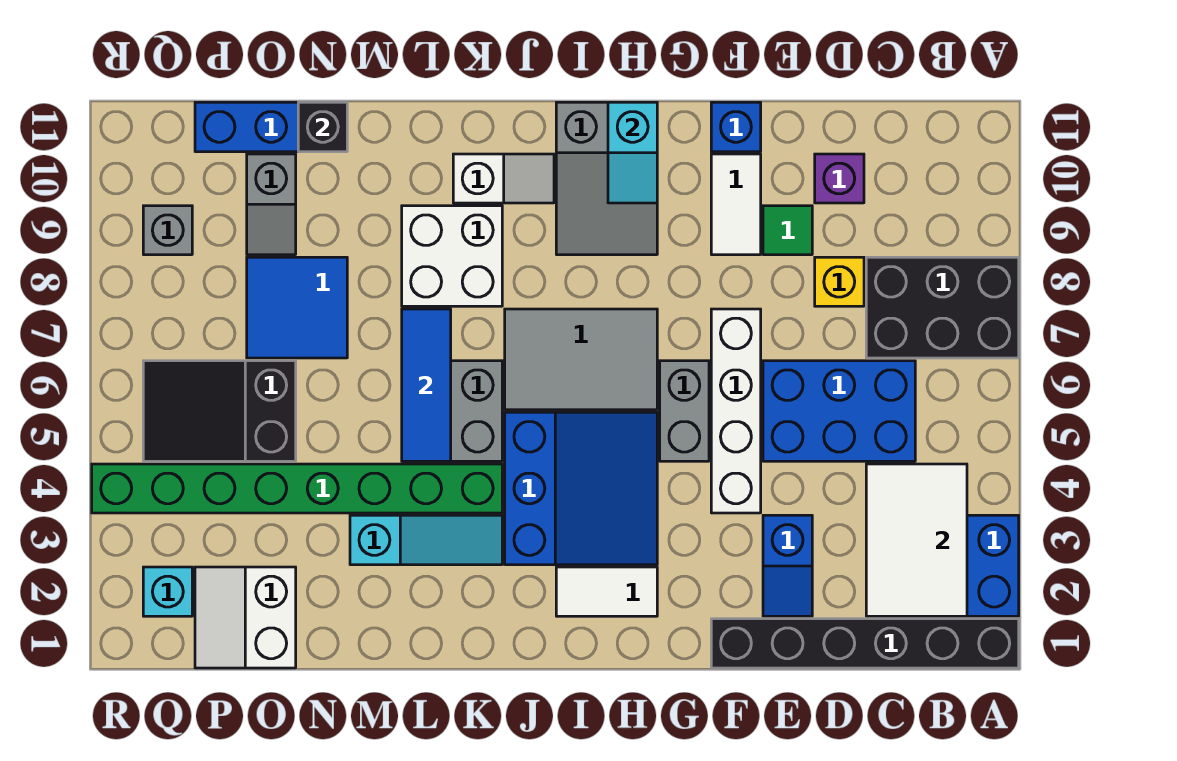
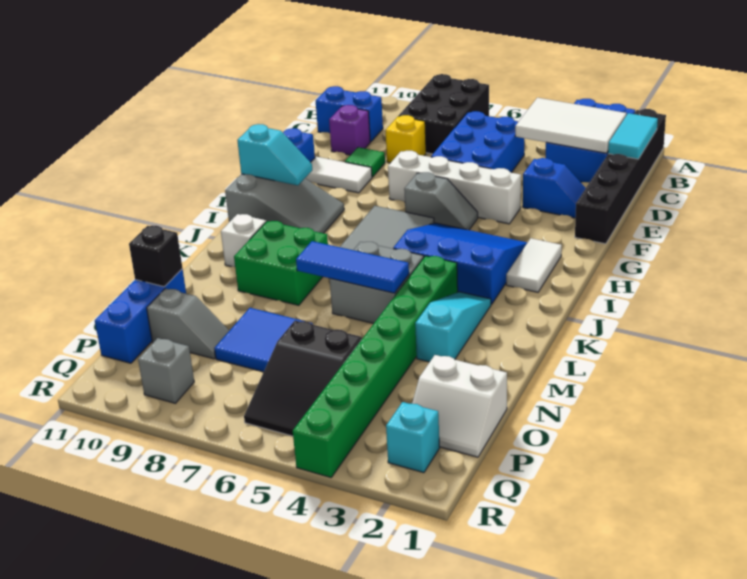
none -> cyan 1x2 tile [608,113,658,159]
none -> blue 1x2 brick [316,86,383,142]
grey 1x2 brick [660,361,709,461] -> grey 1x2 slope [404,172,478,230]
white 2x2 brick [402,206,502,306] -> green 2x2 brick [234,221,328,305]

